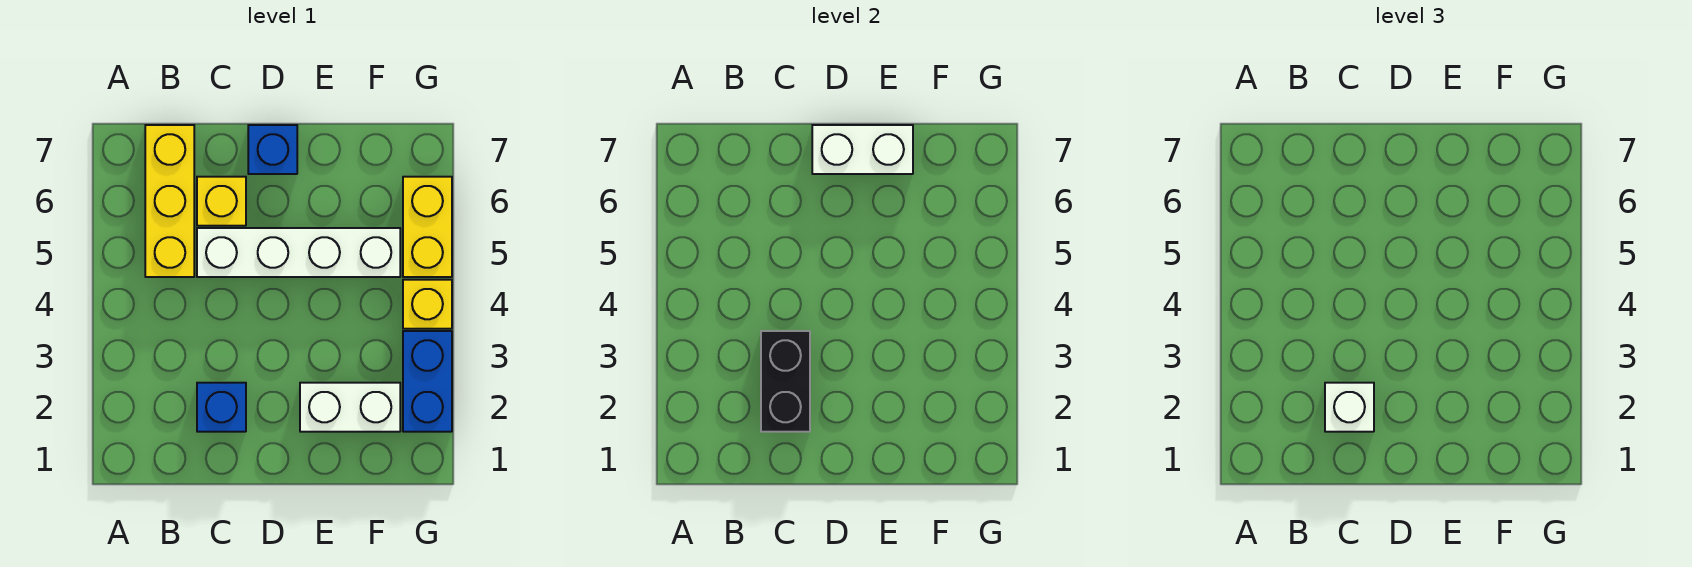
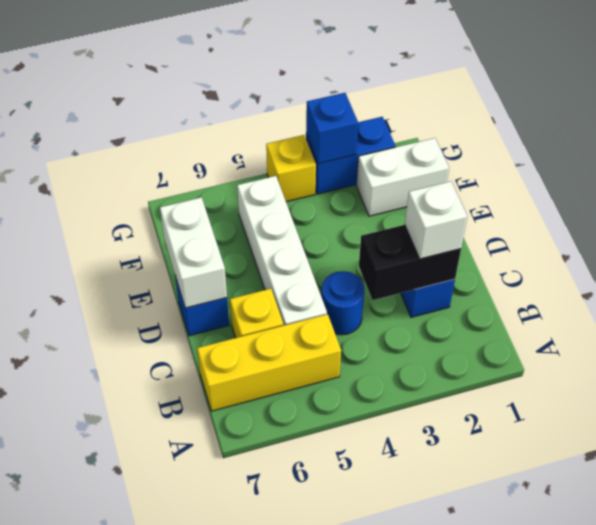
none -> blue 1x1 round brick [321,271,365,335]
white 1x2 brick [300,383,400,432] -> white 1x2 brick turned to [356,138,449,216]
none -> blue 1x1 brick [306,93,358,164]
yellow 1x2 brick [403,177,452,277] -> none

